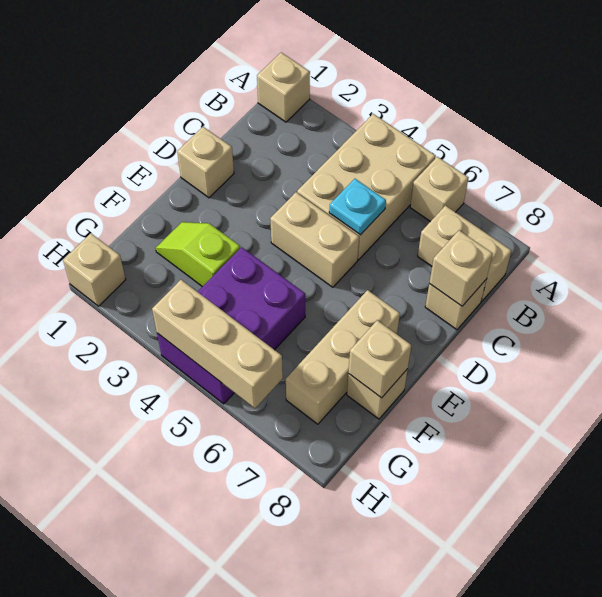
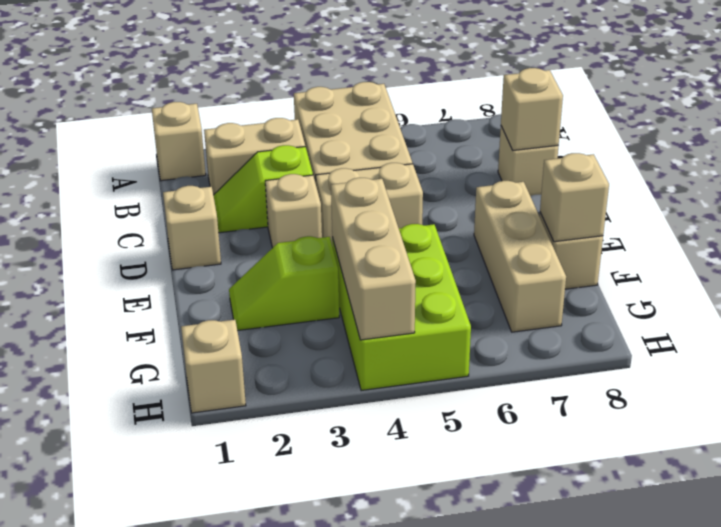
tan 1x1 brick [410,157,469,222] -> tan 1x1 brick moved to [265,174,322,248]
tan 1x2 brick [418,206,512,301] -> tan 1x2 brick moved to [204,118,305,195]
none -> lime 1x2 slope [213,145,313,233]
cyan 1x1 plate [329,179,386,235] -> none
purple 2x3 brick [157,247,305,404] -> lime 2x3 brick [332,224,471,391]
tan 1x3 brick [152,280,283,408] -> tan 1x3 brick turned to [331,178,416,340]

